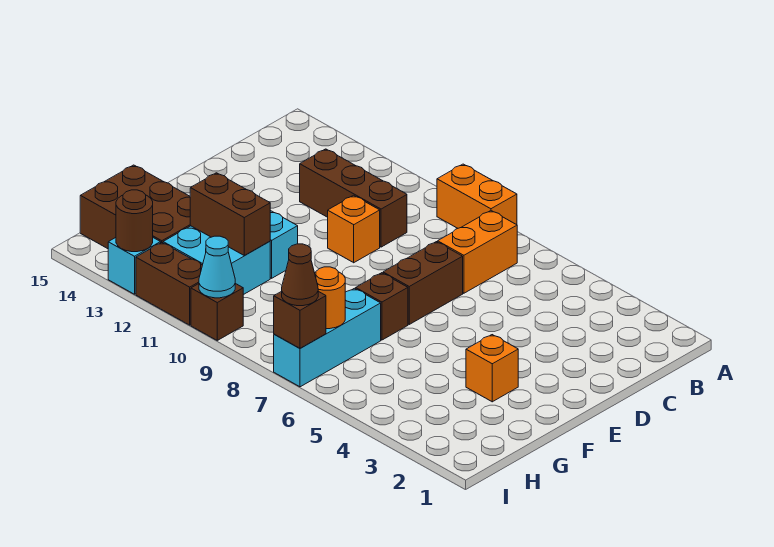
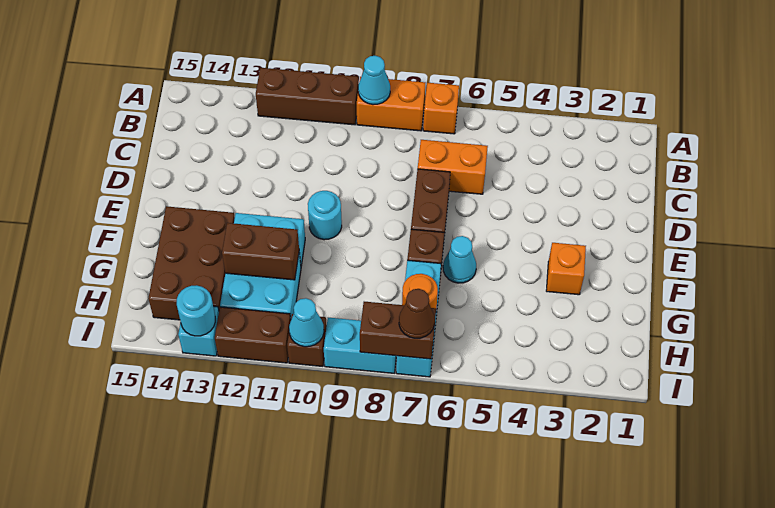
none -> cyan 1x1 cone [358,56,390,105]
orange 1x2 brick [438,211,517,293] -> orange 1x2 brick turned to [418,140,488,194]
brown 1x3 brick [300,149,407,247] -> brown 1x3 brick moved to [256,68,359,125]
orange 1x1 brick [328,195,380,263] -> orange 1x1 brick moved to [423,83,459,134]
none -> cyan 1x1 round brick [308,191,342,240]
none -> cyan 1x1 cone [443,236,476,283]
brown 2x3 brick [80,165,190,249] -> brown 2x3 brick turned to [148,206,235,320]
brown 1x1 brick [274,291,326,348] -> brown 1x2 brick [360,302,436,359]
none -> cyan 1x2 brick [324,318,396,373]
brown 1x1 round brick [116,190,153,252] -> cyan 1x1 round brick [177,285,215,336]

